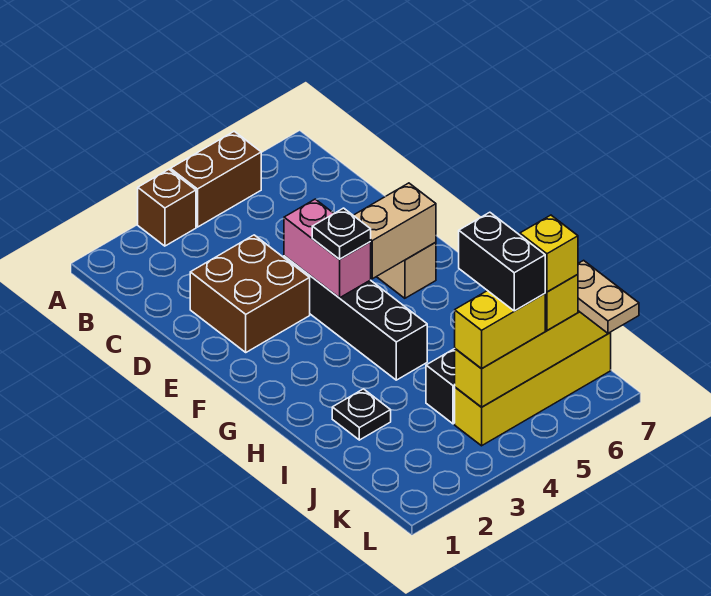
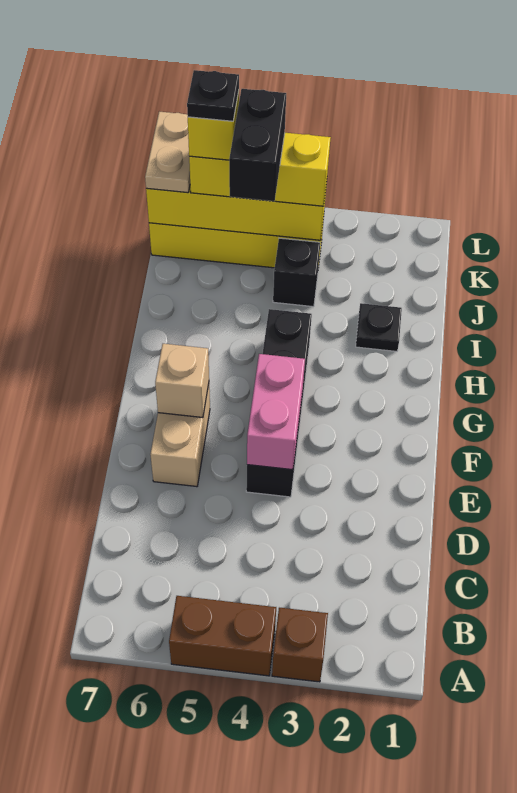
brown 2x2 brick [190,235,310,352] -> none
black 1x1 plate [312,208,371,259] -> black 1x1 plate moved to [187,70,239,121]
tan 1x2 brick [353,183,436,279] -> tan 1x1 brick [155,344,209,418]

